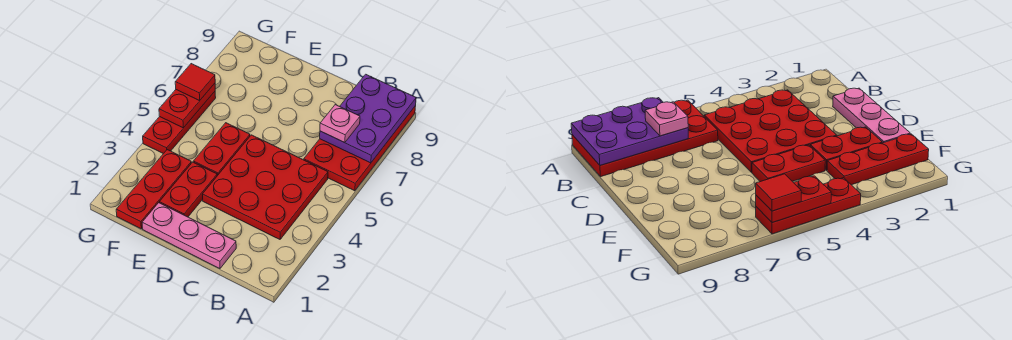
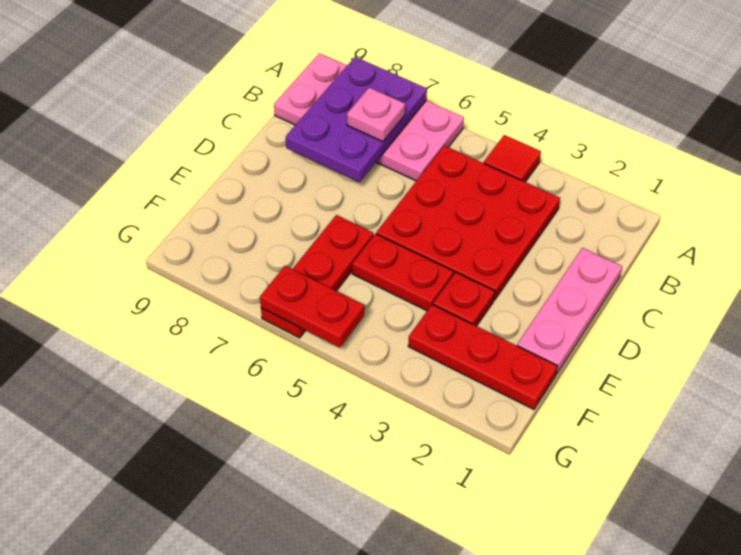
red 2x4 plate [304,106,416,191] -> pink 2x4 plate [274,53,464,181]
purple 2x3 plate [320,74,416,163] -> purple 2x3 plate turned to [286,57,427,182]
red 1x2 plate [160,162,217,217] -> red 1x1 plate [433,272,495,326]
red 1x3 plate [143,92,216,154] -> red 1x3 plate turned to [261,215,373,338]
red 1x1 tile [175,64,215,101] -> red 1x1 tile moved to [484,135,541,182]

